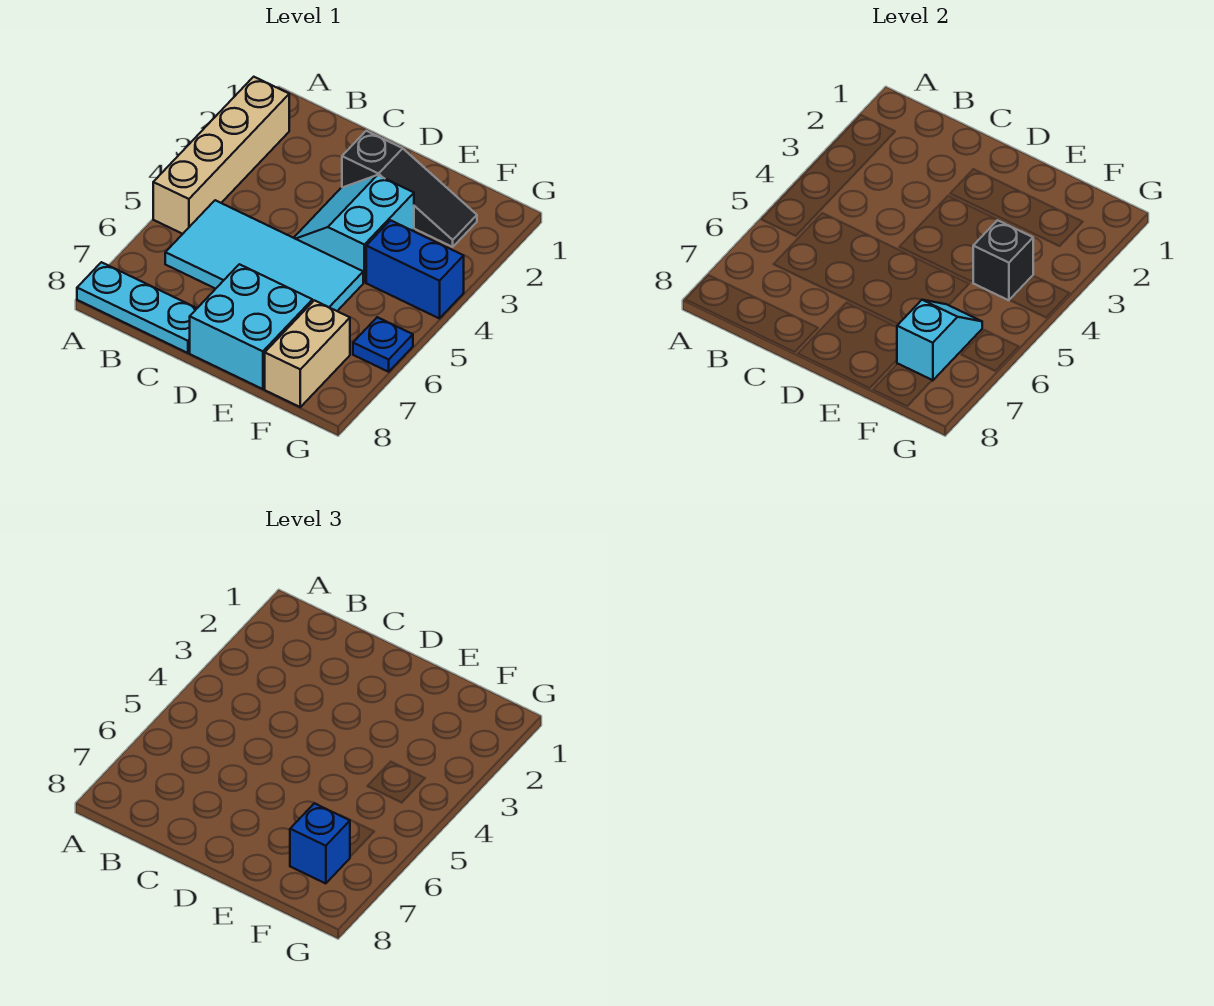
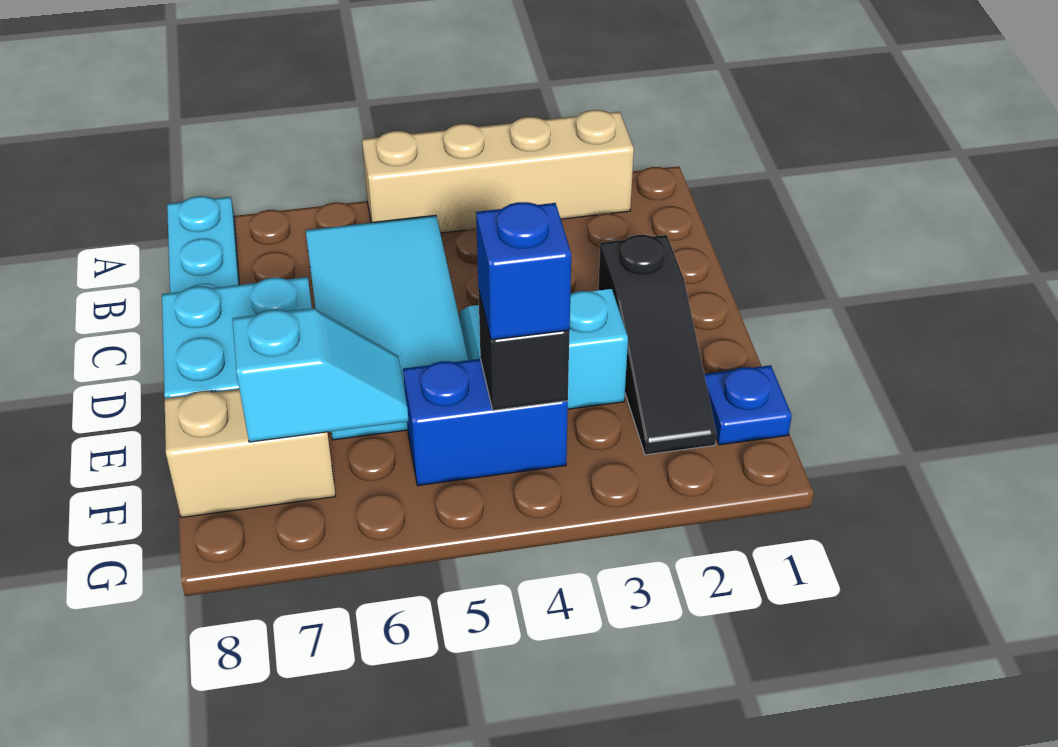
blue 1x2 brick [366,220,464,318] -> blue 1x2 brick turned to [403,359,568,486]
blue 1x1 brick [290,803,350,884] -> blue 1x1 brick moved to [476,202,571,340]
blue 1x1 plate [353,317,413,372] -> blue 1x1 plate moved to [704,365,792,445]

